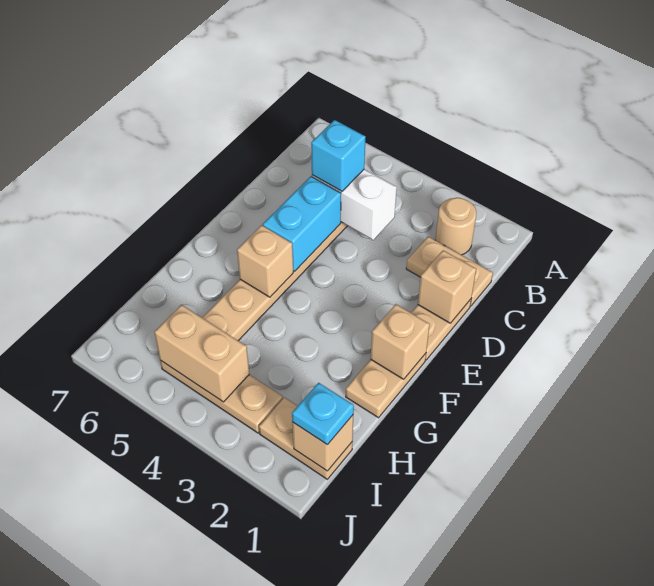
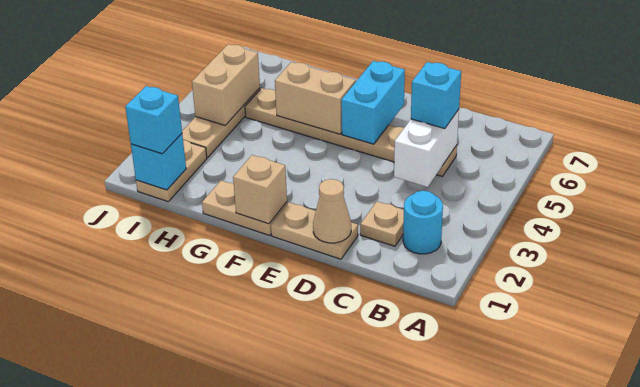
tan 1x1 round brick [436,198,477,255] -> cyan 1x1 round brick [403,191,443,254]
tan 1x2 plate [406,237,493,306] -> tan 1x1 plate [360,201,404,246]
tan 1x1 brick [418,250,476,323] -> tan 1x1 cone [313,179,351,243]
cyan 1x2 brick [263,176,341,271] -> cyan 1x2 brick turned to [341,61,405,144]
tan 1x1 brick [237,225,293,297] -> tan 1x2 brick [275,62,356,134]
tan 1x1 brick [292,415,353,471] -> cyan 1x1 brick [131,134,186,190]
cyan 1x1 plate [292,383,354,445] -> cyan 1x1 brick [125,86,182,154]

